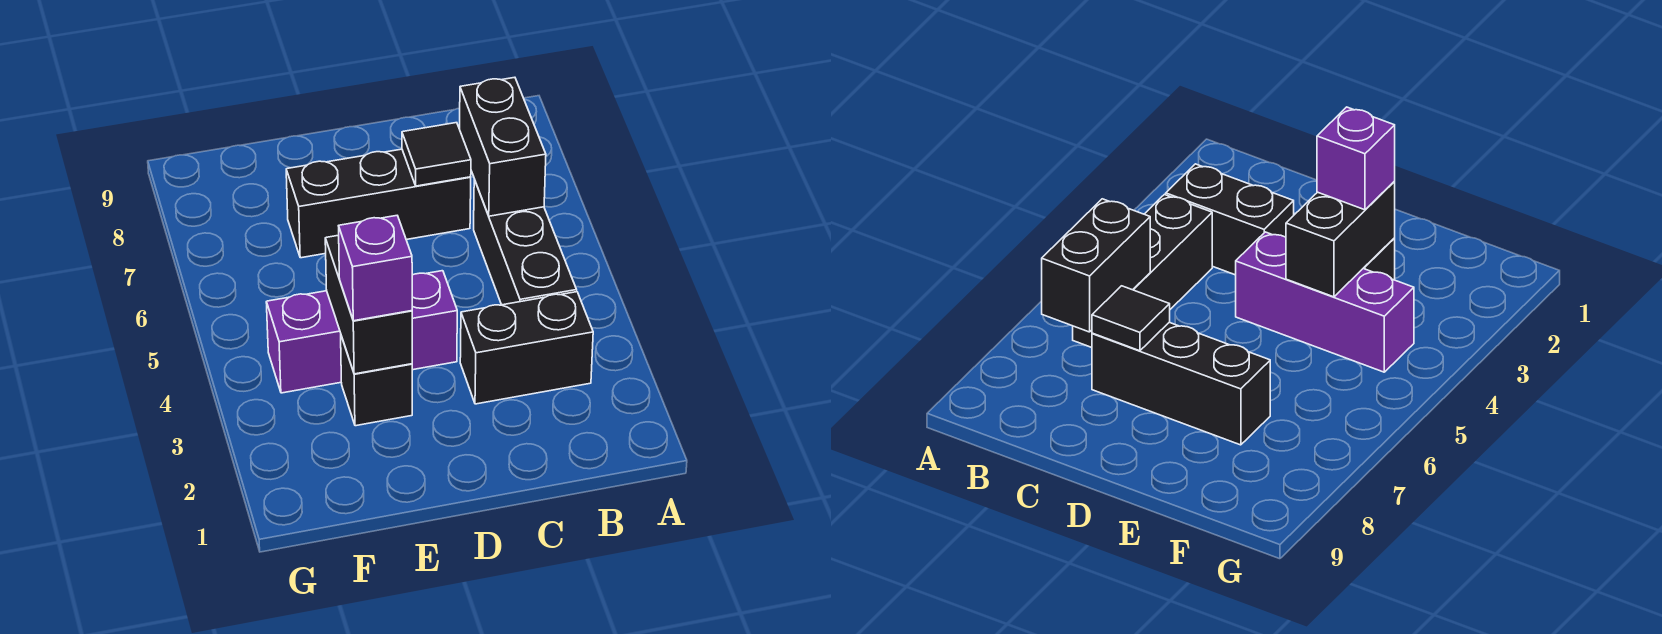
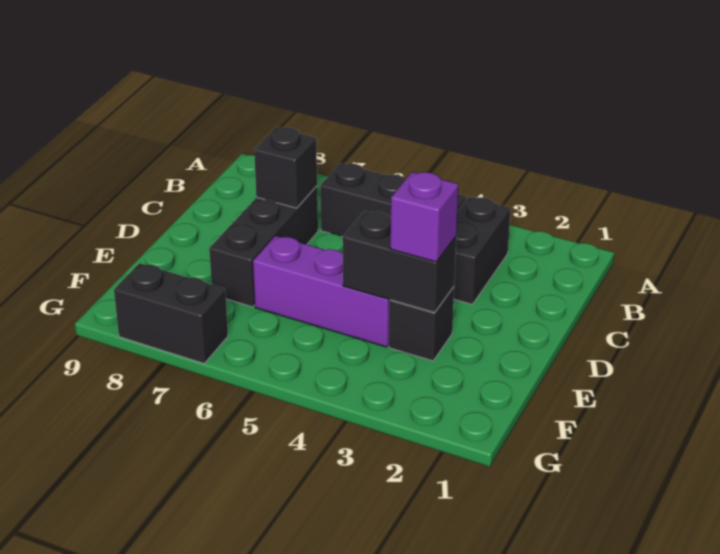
black 1x2 brick [460,77,546,216] -> black 1x2 brick moved to [114,263,228,363]
black 1x1 tile [402,123,471,186] -> black 1x1 brick [254,127,317,208]
purple 1x3 brick [266,271,457,393] -> purple 1x3 brick turned to [253,236,390,347]

